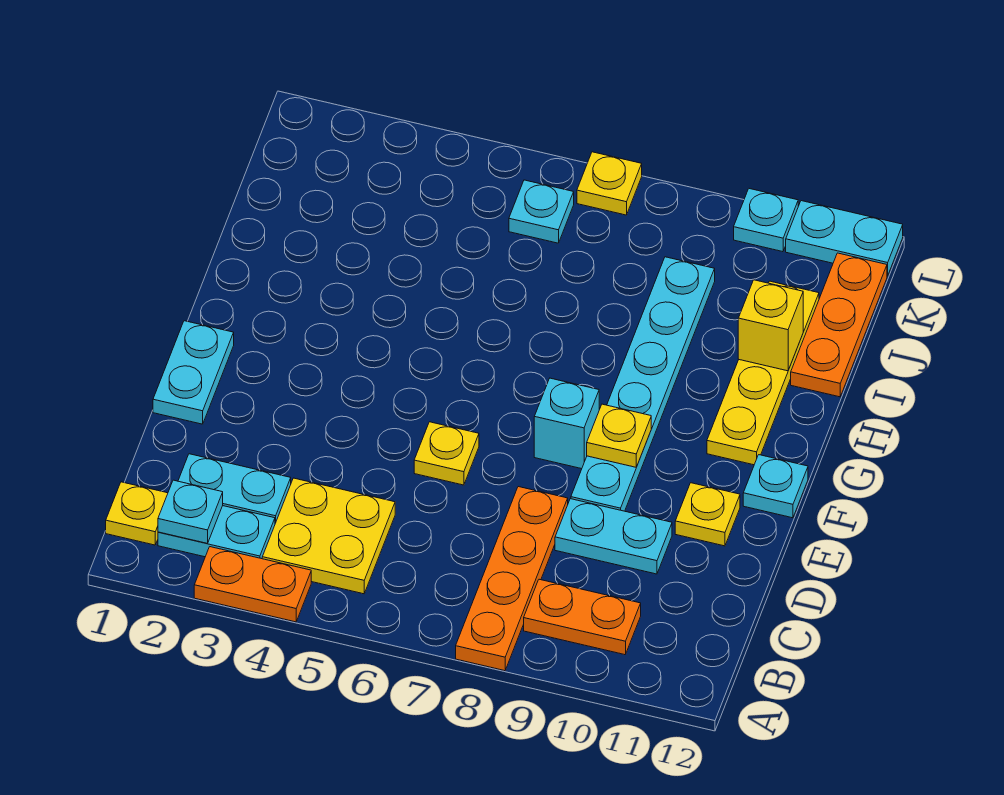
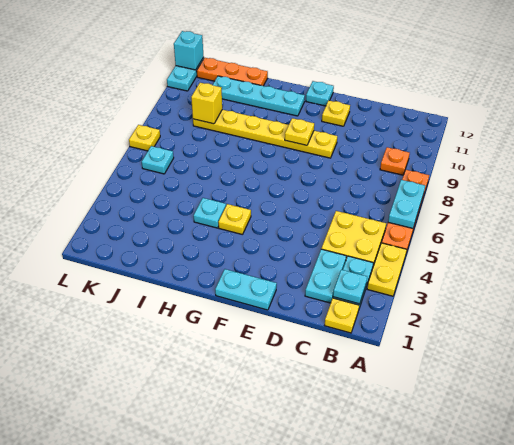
orange 1x2 plate [194,547,311,622] -> yellow 1x2 plate [367,243,407,296]
orange 1x4 plate [456,487,568,671] -> orange 1x4 plate turned to [381,170,429,253]
orange 1x2 plate [524,579,641,655] -> orange 1x1 plate [380,147,410,175]
cyan 1x2 plate [555,499,672,574] -> cyan 1x2 plate moved to [388,180,425,228]
yellow 1x1 plate [414,422,479,485] -> yellow 1x1 plate moved to [218,204,251,235]
cyan 1x6 plate [571,257,715,511] -> yellow 1x6 plate [193,110,337,158]
cyan 1x1 brick [534,378,599,469] -> cyan 1x1 brick moved to [174,31,204,70]
yellow 1x4 plate [707,281,819,465] -> cyan 1x4 plate [213,76,305,116]
yellow 1x1 brick [738,280,803,371] -> yellow 1x1 brick moved to [191,83,222,124]
cyan 1x1 plate [734,189,798,252] -> cyan 1x1 plate moved to [194,198,226,228]

